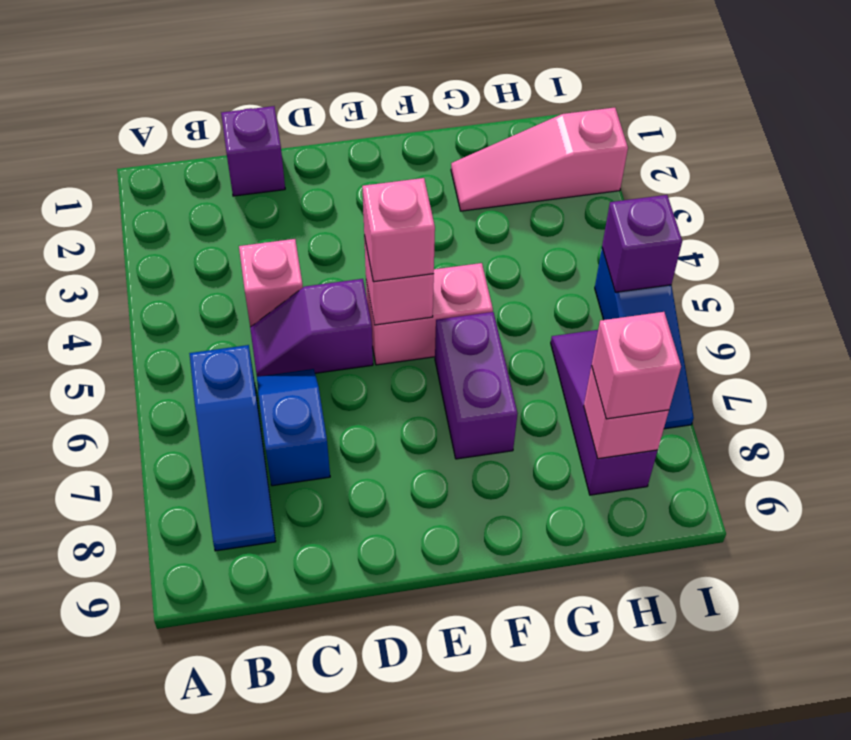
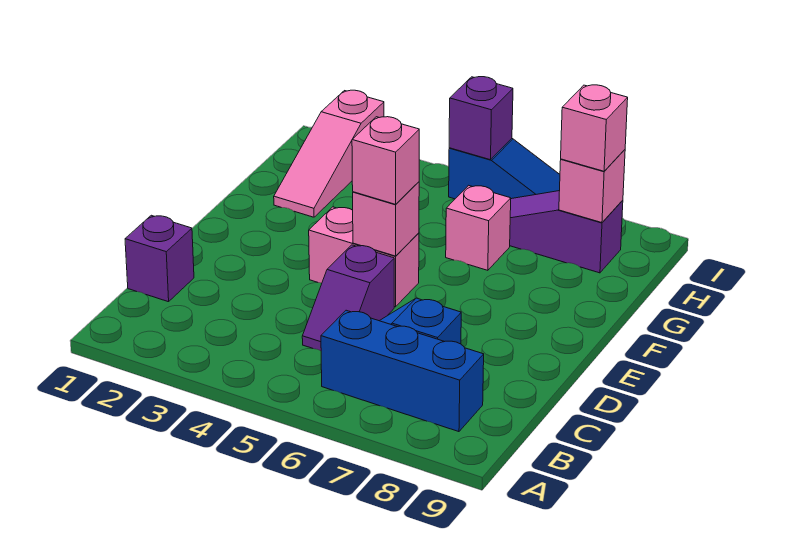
blue 1x3 slope [189,345,276,551] -> blue 1x3 brick [321,310,484,432]
pink 1x1 brick [239,239,303,327] -> pink 1x1 brick moved to [446,185,511,270]
pink 1x2 brick [366,263,493,365] -> pink 1x2 brick turned to [309,207,419,307]
purple 1x2 brick [435,312,518,459] -> none

